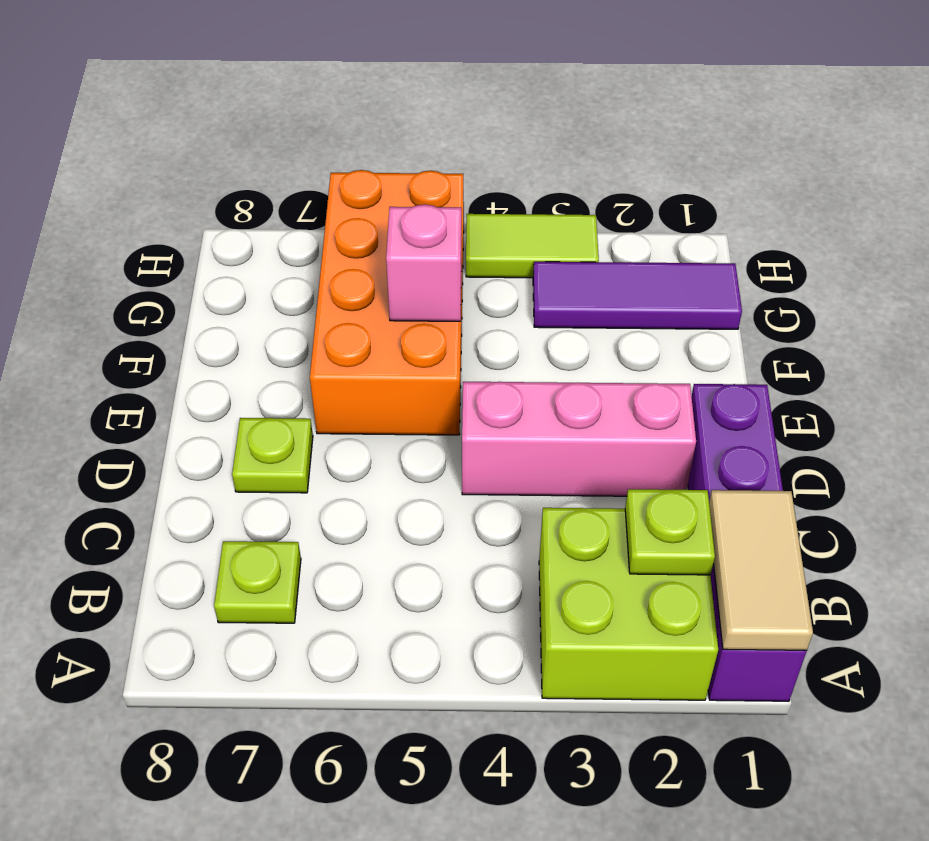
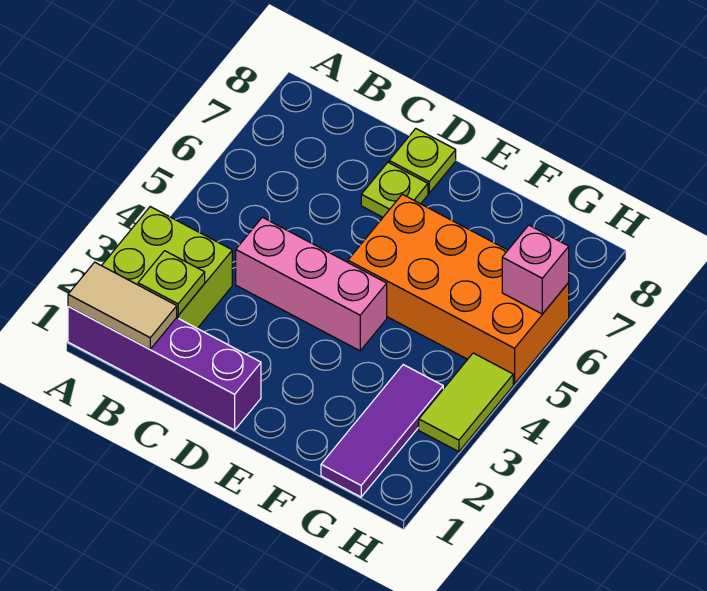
lime 1x1 plate [214,541,301,623] -> lime 1x1 plate moved to [389,128,456,193]
pink 1x3 brick [462,382,696,496] -> pink 1x3 brick turned to [236,217,387,351]
pink 1x1 brick [386,204,462,321] -> pink 1x1 brick moved to [502,225,569,314]

